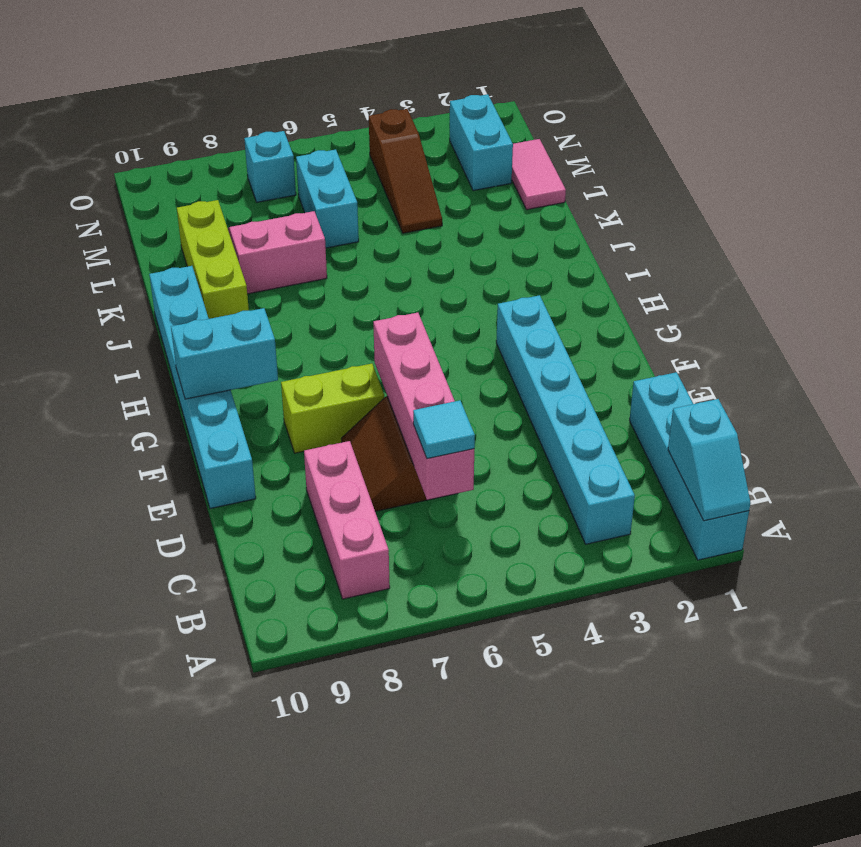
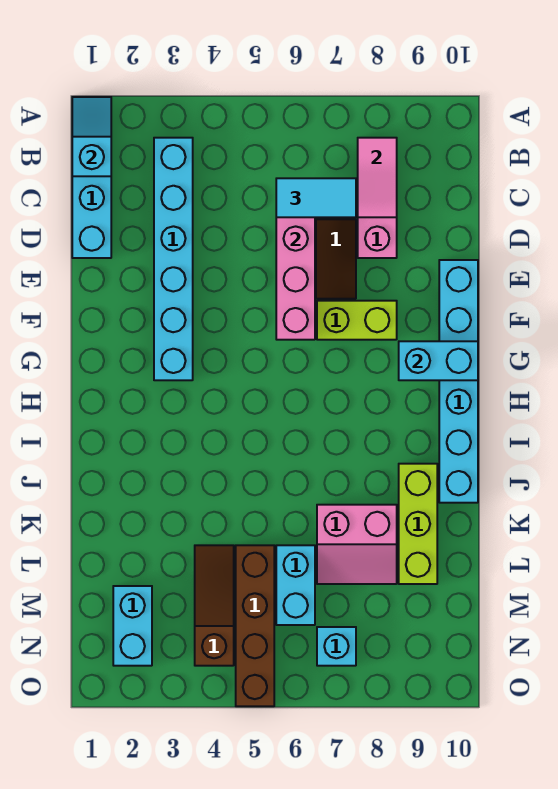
cyan 1x1 tile [413,400,475,459] -> cyan 1x2 tile [276,178,356,217]
pink 1x2 tile [512,139,566,210] -> pink 1x2 tile moved to [358,138,397,217]
none -> brown 1x4 brick [236,545,274,706]

